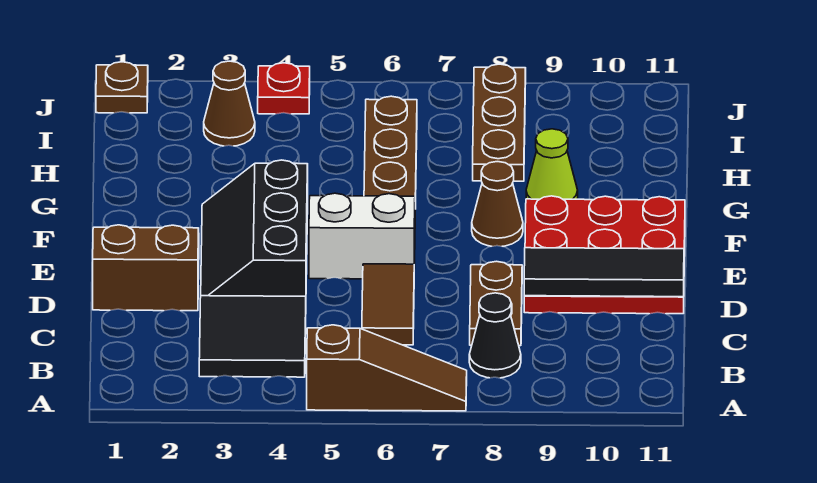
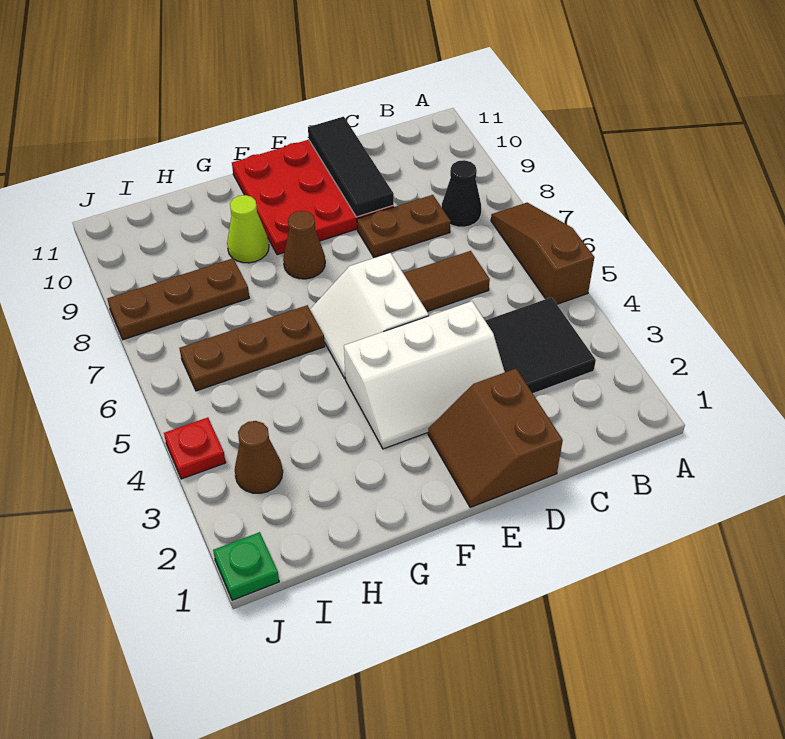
black 2x3 slope [201,160,308,296] -> white 2x3 slope [344,301,505,449]
brown 1x1 plate [96,62,148,113] -> green 1x1 plate [213,532,279,600]

